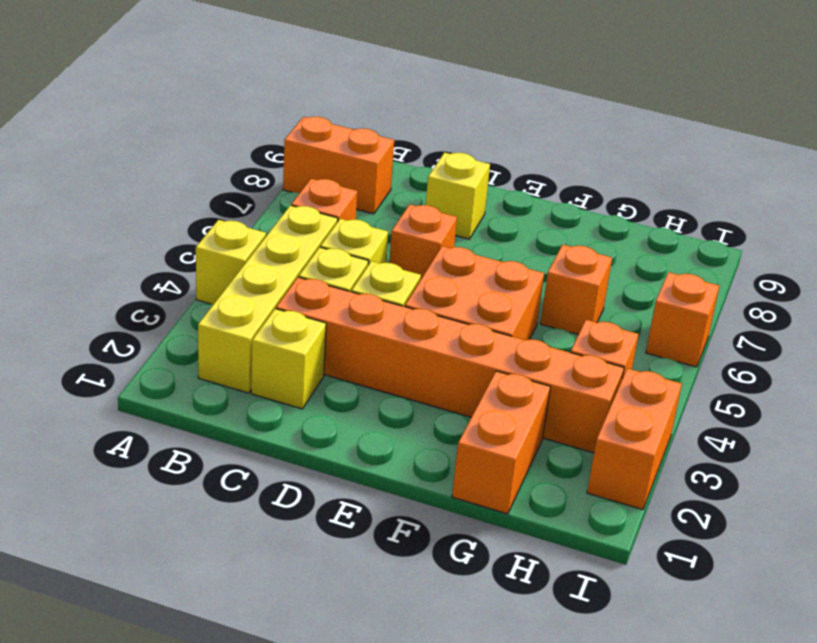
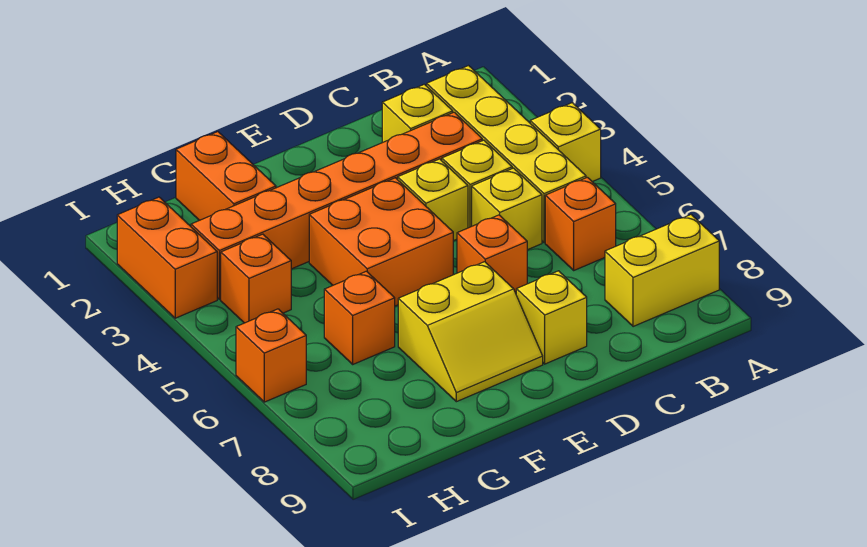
orange 1x2 brick [283,117,394,214] -> yellow 1x2 brick [605,215,719,327]
none -> yellow 2x2 slope [398,262,543,402]

